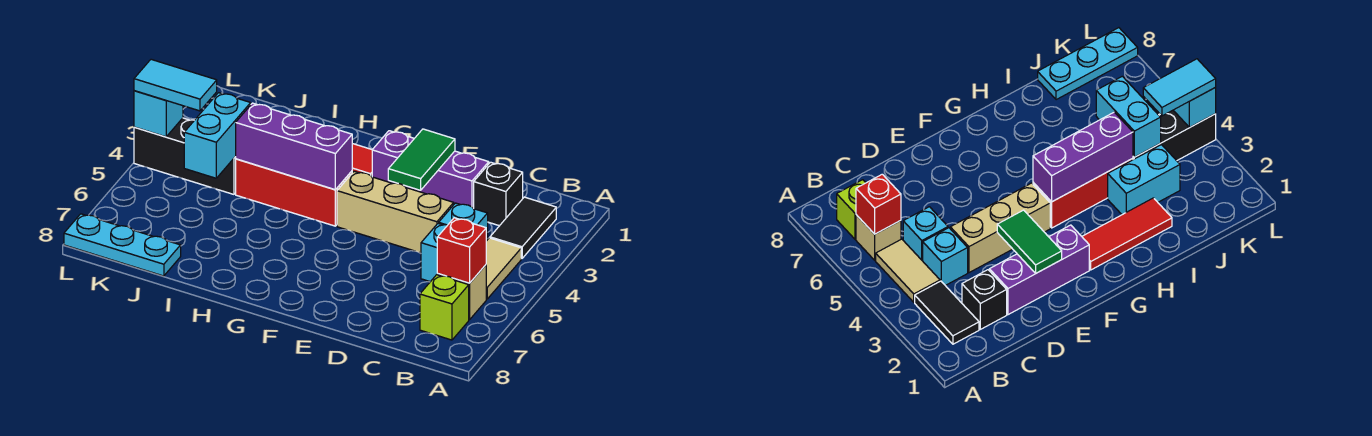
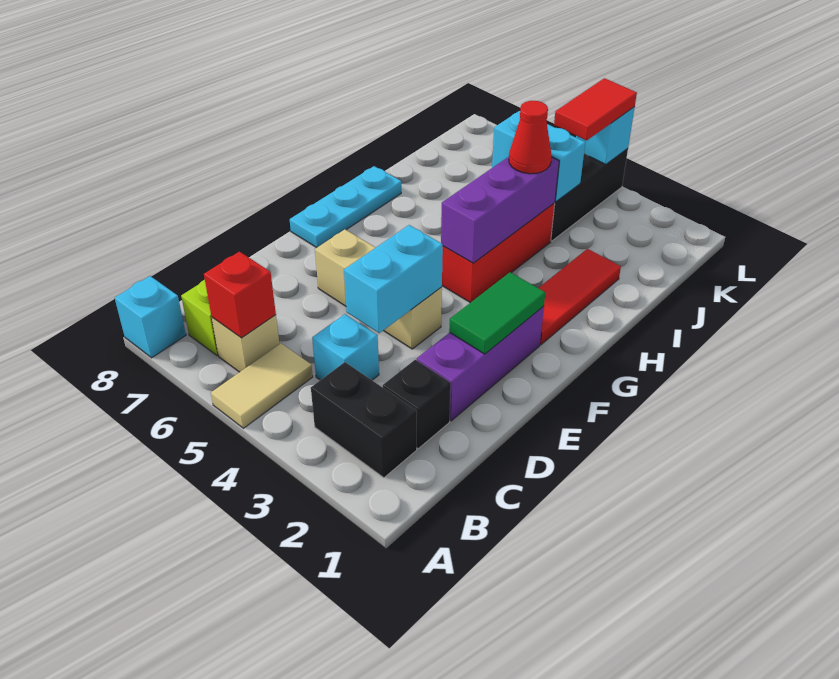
black 1x2 tile [490,197,556,258] -> black 1x2 brick [311,362,417,478]
tan 1x2 tile [486,238,521,299] -> tan 1x2 tile turned to [211,343,313,428]
cyan 1x1 brick [421,223,447,282] -> cyan 1x1 brick moved to [115,276,186,358]
tan 1x3 brick [337,171,454,253] -> tan 1x3 brick turned to [315,229,442,349]
green 1x2 tile [388,129,455,190] -> green 1x2 tile turned to [449,272,545,354]
cyan 1x2 brick [1108,145,1180,215] -> cyan 1x2 brick moved to [344,225,443,333]
none -> red 1x1 cone [509,101,552,174]
cyan 1x3 plate [64,214,181,276] -> cyan 1x3 plate moved to [290,166,401,248]
cyan 1x2 tile [134,59,217,111] -> red 1x2 tile [554,78,637,140]

